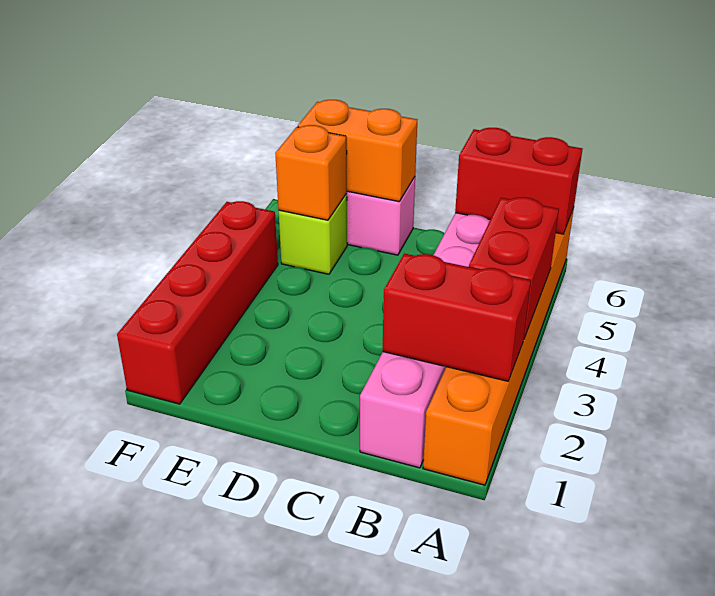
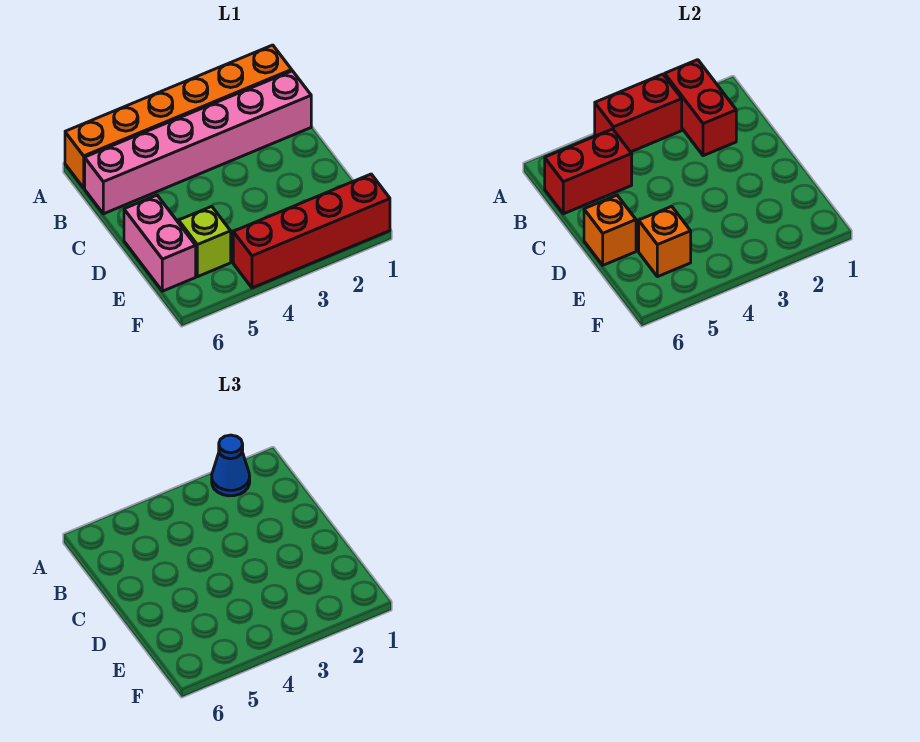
none -> blue 1x1 cone [212,435,250,496]
red 1x2 brick [455,128,582,234] -> red 1x2 brick turned to [545,129,632,214]
orange 1x2 brick [298,100,417,202] -> orange 1x1 brick [584,195,636,265]

